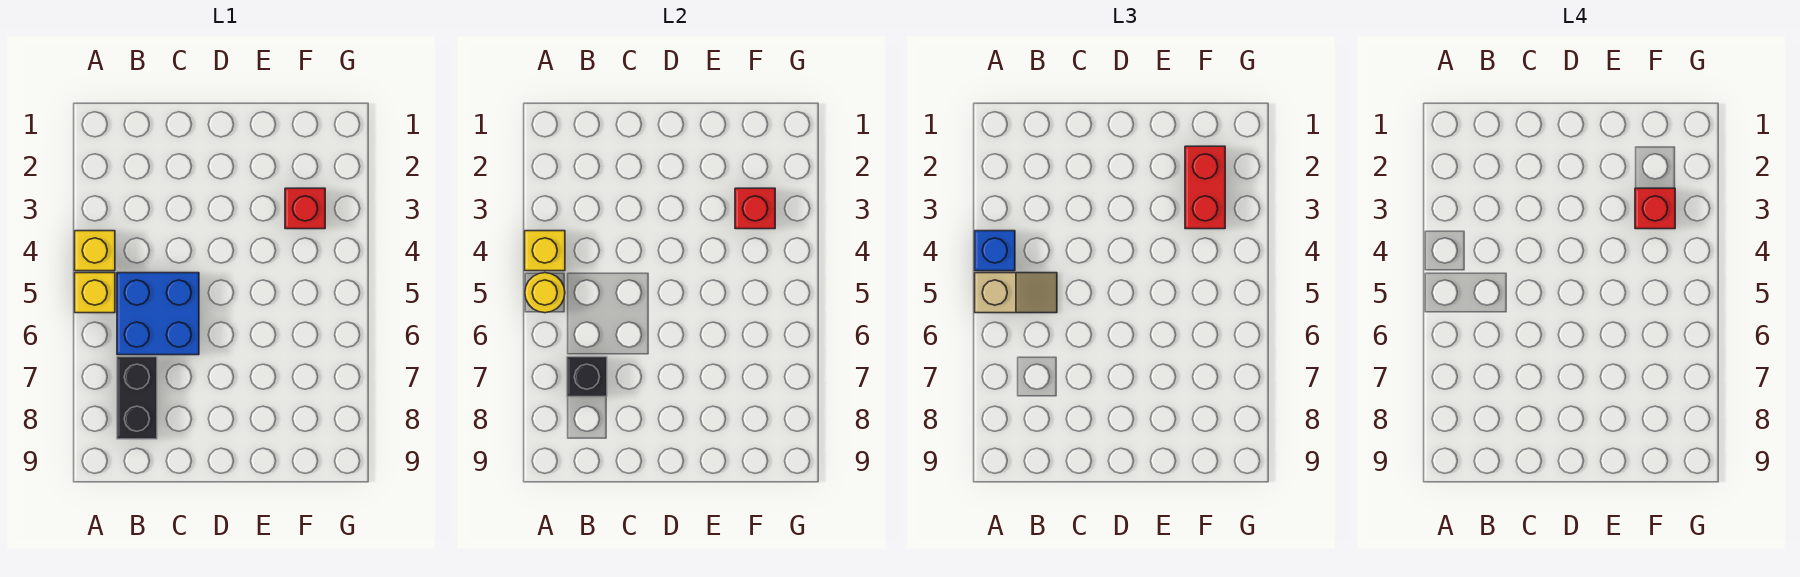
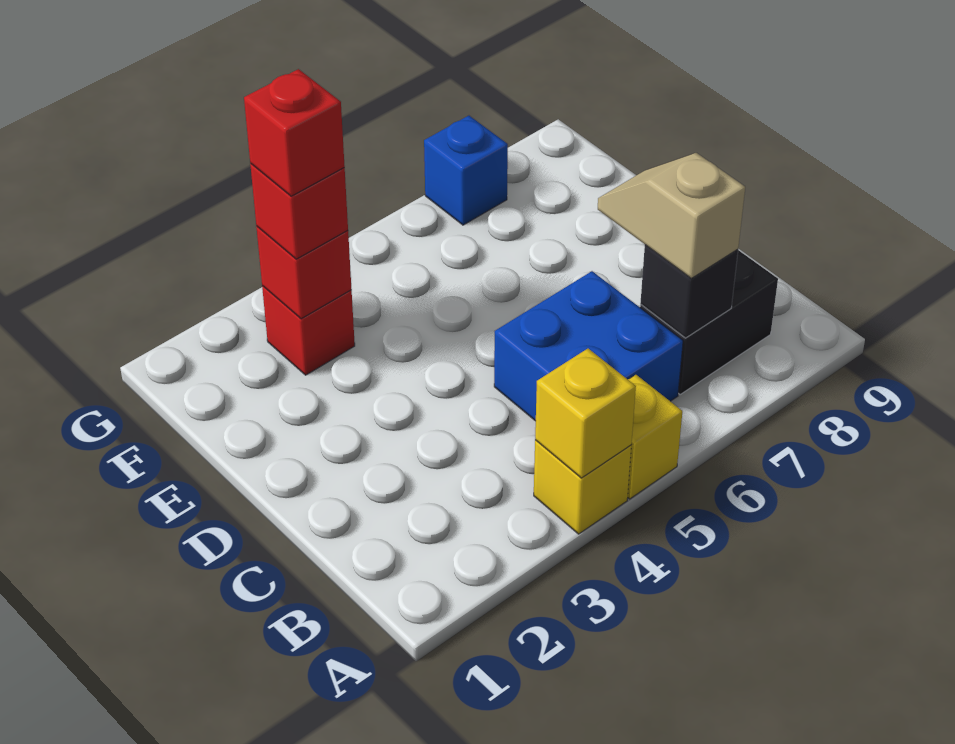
blue 1x1 brick [975,231,1015,271] -> blue 1x1 brick moved to [424,116,508,225]
yellow 1x1 round brick [525,273,565,313] -> none
tan 1x2 slope [975,273,1057,313] -> tan 1x2 slope moved to [598,153,745,278]
red 1x2 brick [1185,146,1225,229] -> red 1x1 brick [250,164,348,259]

